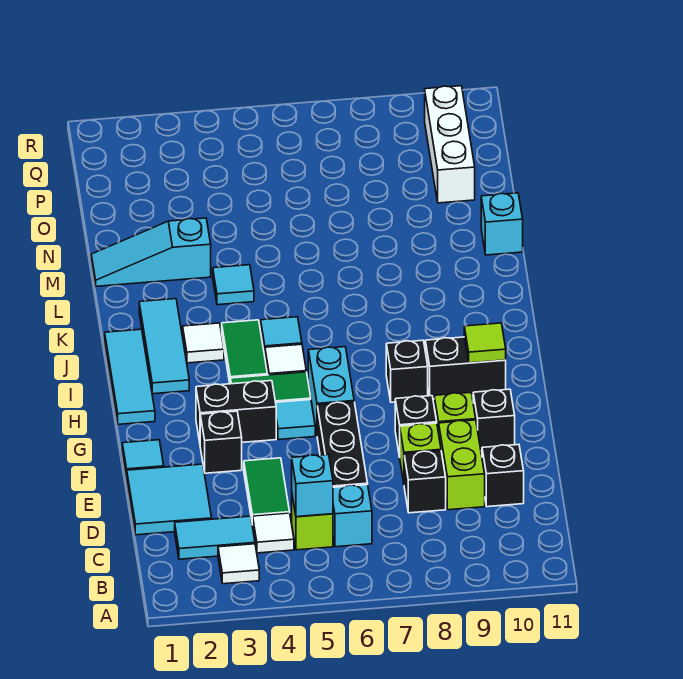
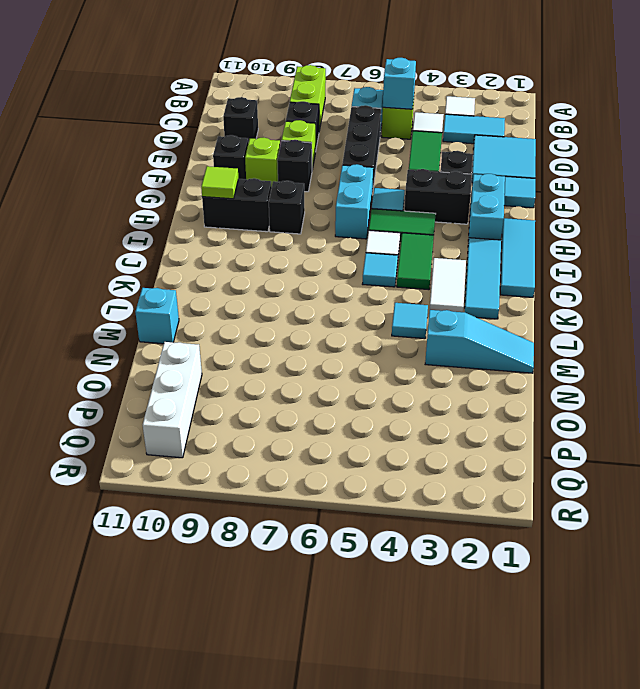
lime 1x2 brick [439,420,485,510] -> lime 1x2 brick moved to [290,65,326,131]
none -> cyan 1x2 brick [468,174,505,242]
white 1x1 tile [183,323,224,363] -> white 1x2 tile [430,258,466,312]

